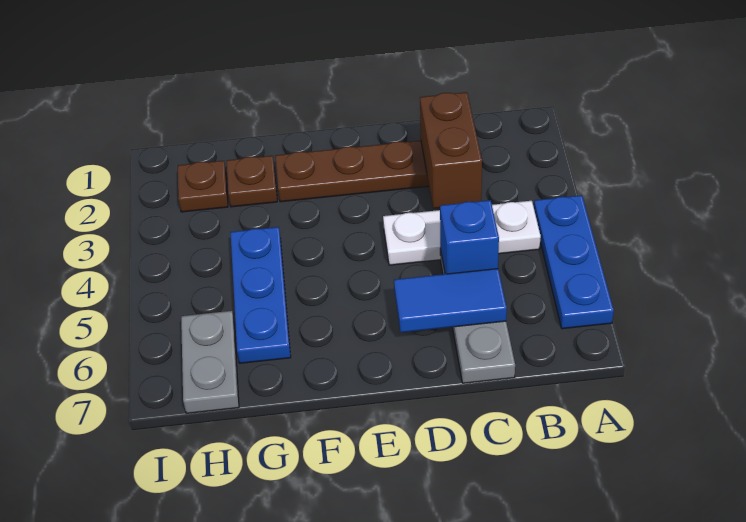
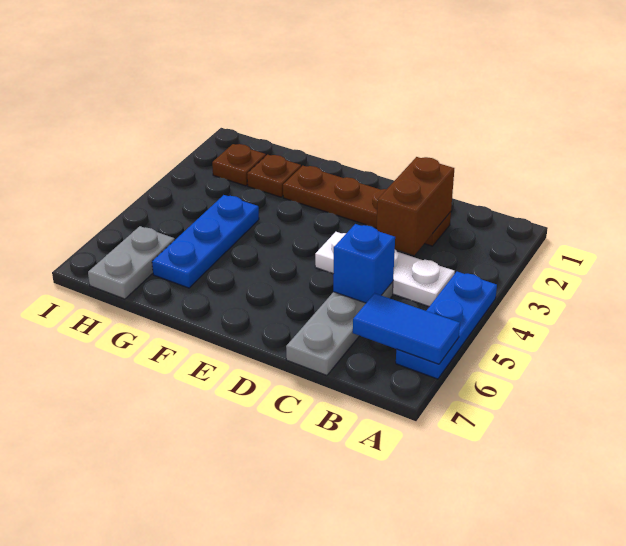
blue 1x2 tile [394,269,507,332] -> blue 1x2 tile moved to [353,293,460,364]

